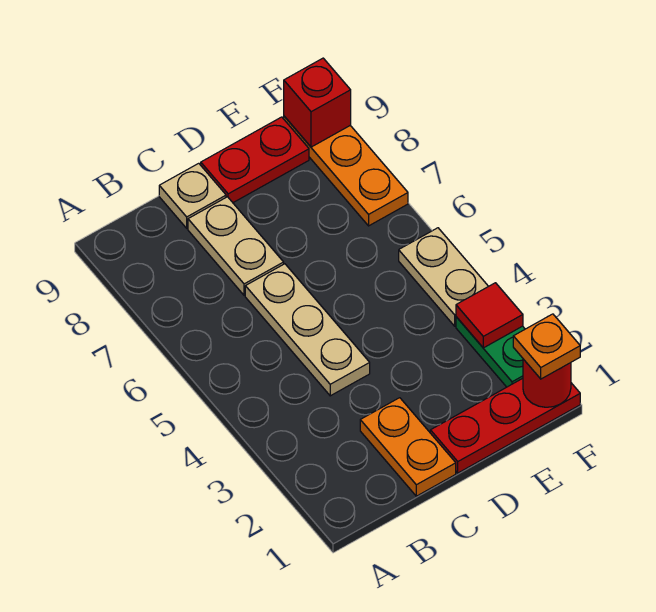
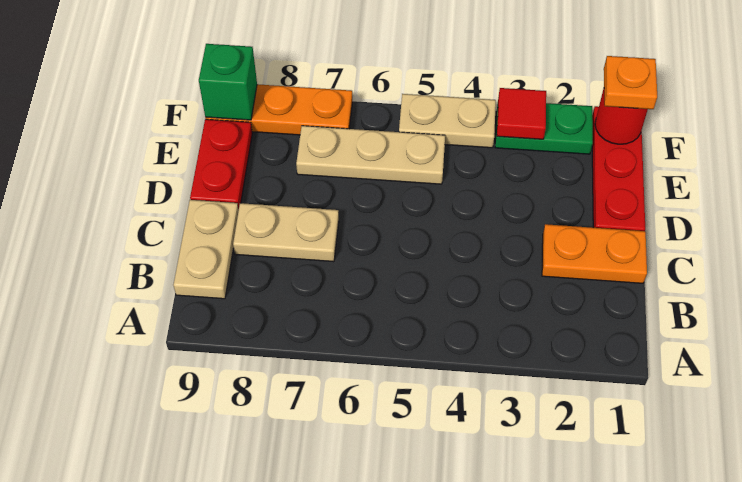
tan 1x3 plate [245,264,370,396] -> tan 1x3 plate moved to [296,126,445,184]
tan 1x1 plate [159,163,226,228] -> tan 1x2 plate [173,200,239,299]
red 1x1 brick [284,58,351,147] -> green 1x1 brick [199,44,257,120]

